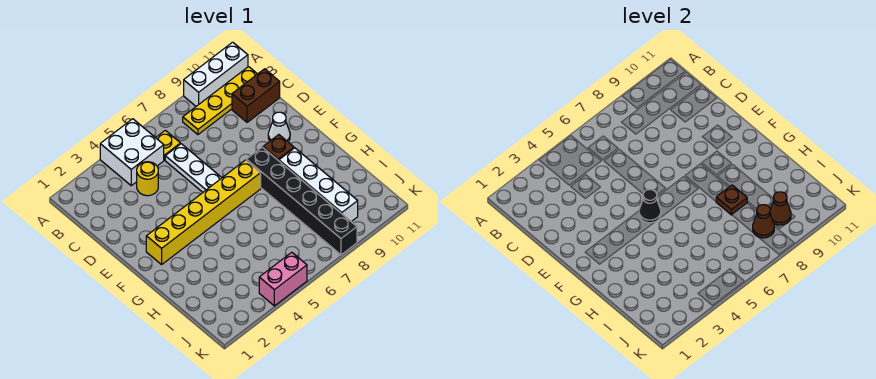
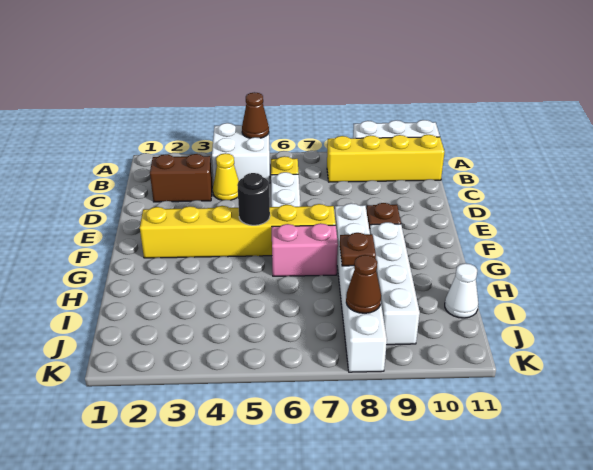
yellow 1x4 plate [183,67,257,135] -> yellow 1x4 brick [327,135,445,182]
yellow 1x1 round brick [137,162,158,196] -> yellow 1x1 cone [213,153,239,200]
brown 1x2 brick [232,69,280,122] -> brown 1x2 brick moved to [150,154,212,202]
white 1x1 cone [268,112,290,142] -> white 1x1 cone moved to [445,263,478,318]
black 1x1 cone [639,190,661,223] -> black 1x1 round brick [237,173,270,225]
black 1x6 brick [246,147,357,255] -> white 1x6 brick [335,203,387,372]
brown 1x1 cone [770,192,791,225] -> brown 1x1 cone moved to [242,92,269,138]
pink 1x2 brick [259,252,307,306] -> pink 1x2 brick moved to [272,223,338,276]

